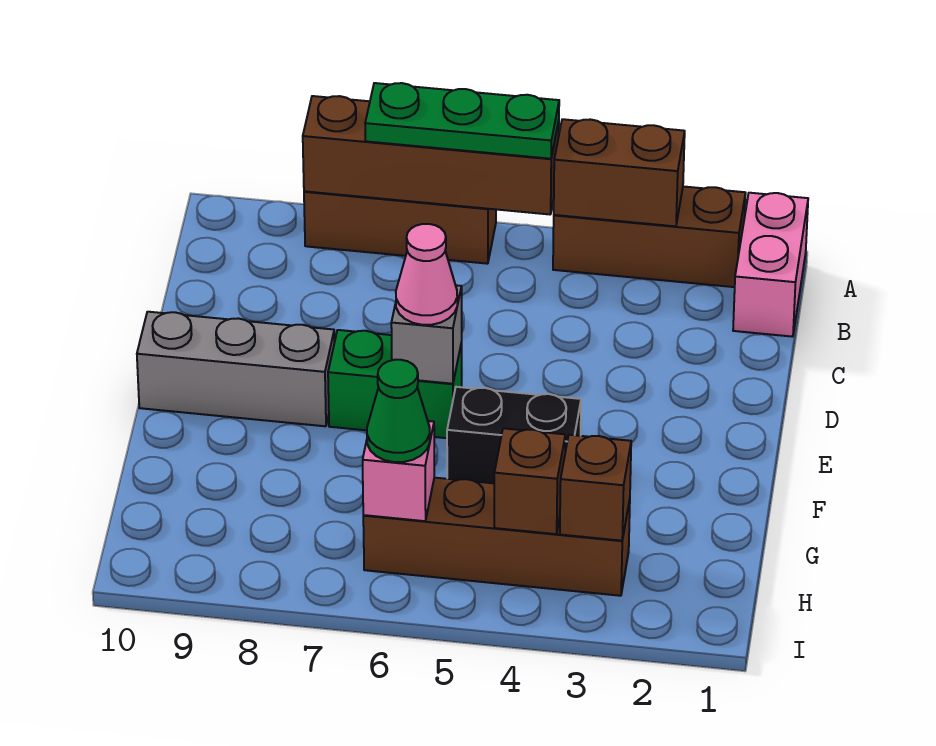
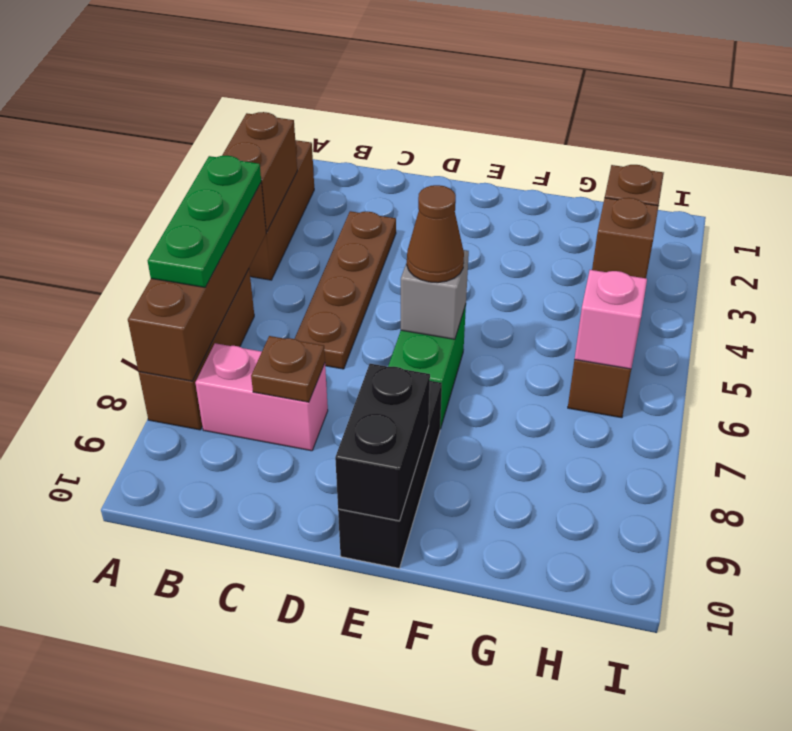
pink 1x2 brick [733,193,808,337] -> pink 1x2 brick moved to [195,343,328,451]
none -> brown 1x4 plate [295,211,396,369]
none -> brown 1x1 plate [251,336,325,402]
pink 1x1 cone [396,224,457,325] -> brown 1x1 cone [407,185,464,283]
grey 1x3 brick [137,312,335,426] -> black 1x3 brick [338,381,442,568]
black 1x2 brick [447,387,581,483] -> black 1x2 brick moved to [335,364,430,521]
green 1x1 cone [367,360,430,462] -> none

